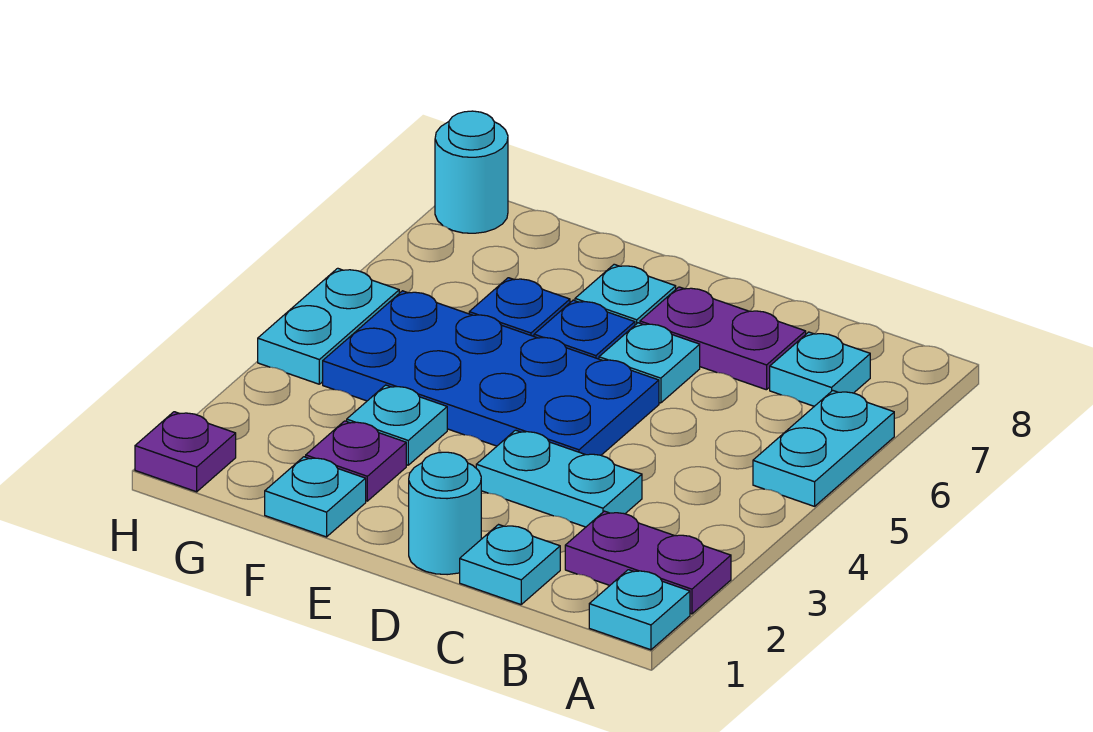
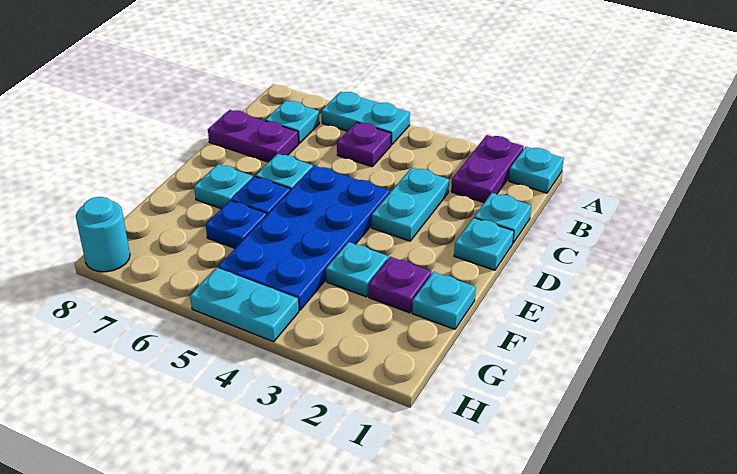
purple 1x2 plate [640,287,806,390] -> purple 1x2 plate turned to [208,110,298,162]
cyan 1x1 round brick [409,452,481,575] -> cyan 1x1 plate [454,218,514,270]
purple 1x1 plate [135,412,236,492] -> purple 1x1 plate moved to [337,122,391,167]

